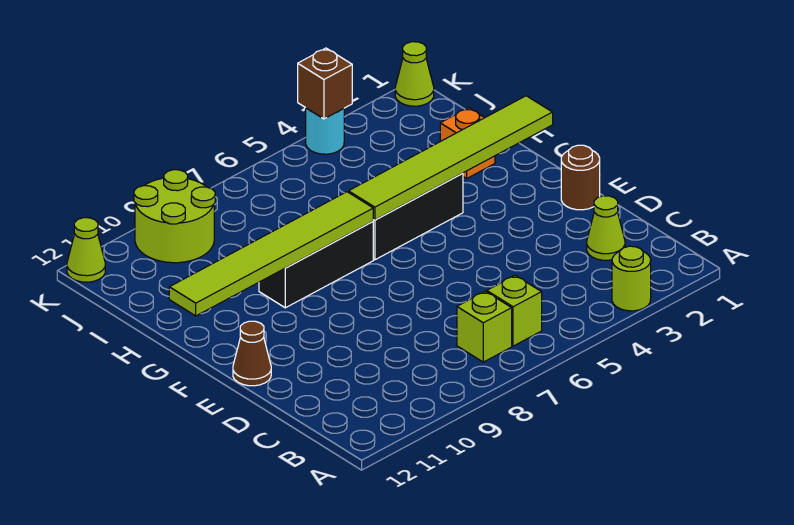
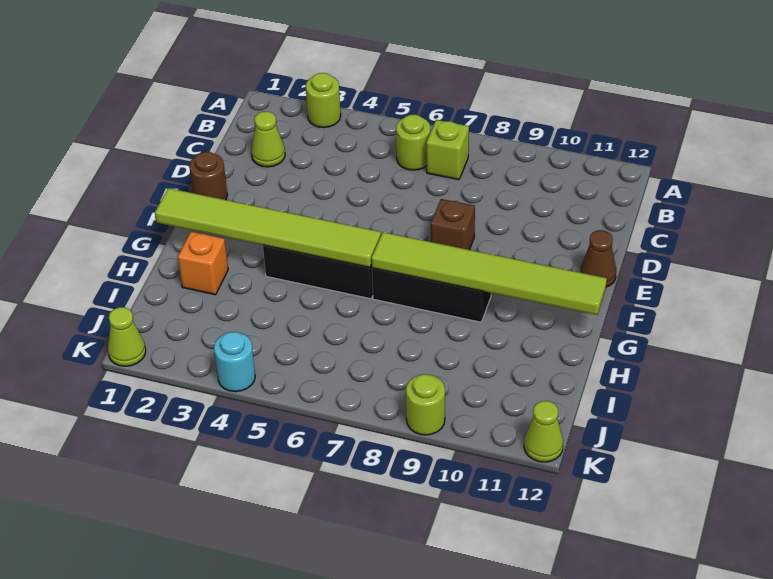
lime 1x1 brick [487,275,542,346] -> lime 1x1 round brick [396,115,430,170]
lime 2x2 round brick [134,170,215,263] -> lime 1x1 round brick [406,374,445,435]
brown 1x1 brick [298,48,352,119] -> brown 1x1 brick moved to [431,199,475,250]

